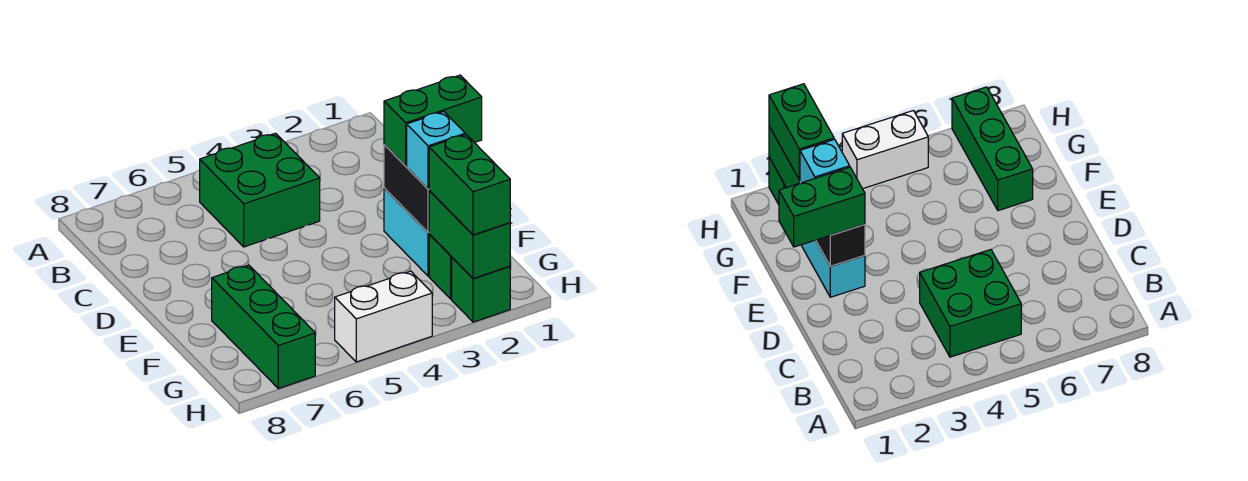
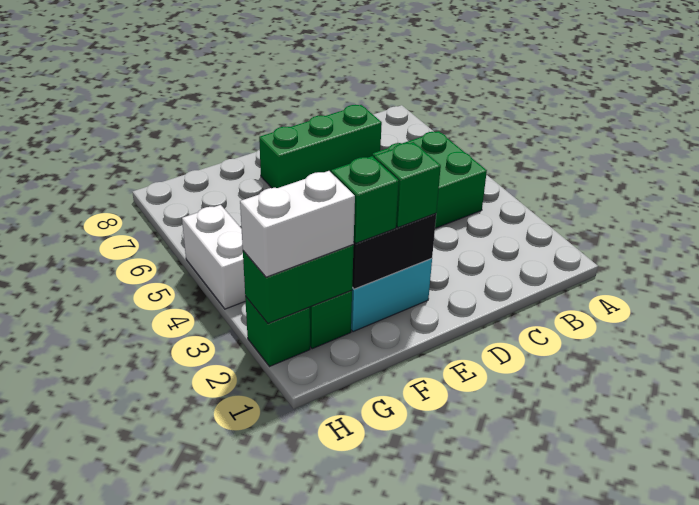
green 1x2 brick [384,75,482,166] -> green 1x1 brick [374,142,441,227]
cyan 1x1 brick [407,111,465,189] -> green 1x1 brick [331,156,399,243]
green 1x3 brick [212,265,315,389] -> green 1x3 brick moved to [259,105,382,188]
green 1x2 brick [429,135,510,235] -> white 1x2 brick [240,171,355,277]

